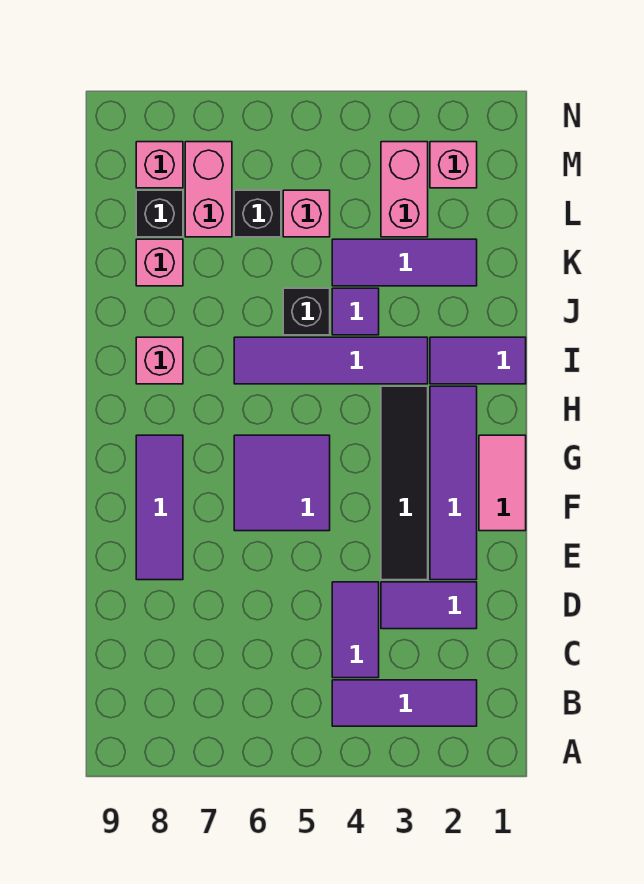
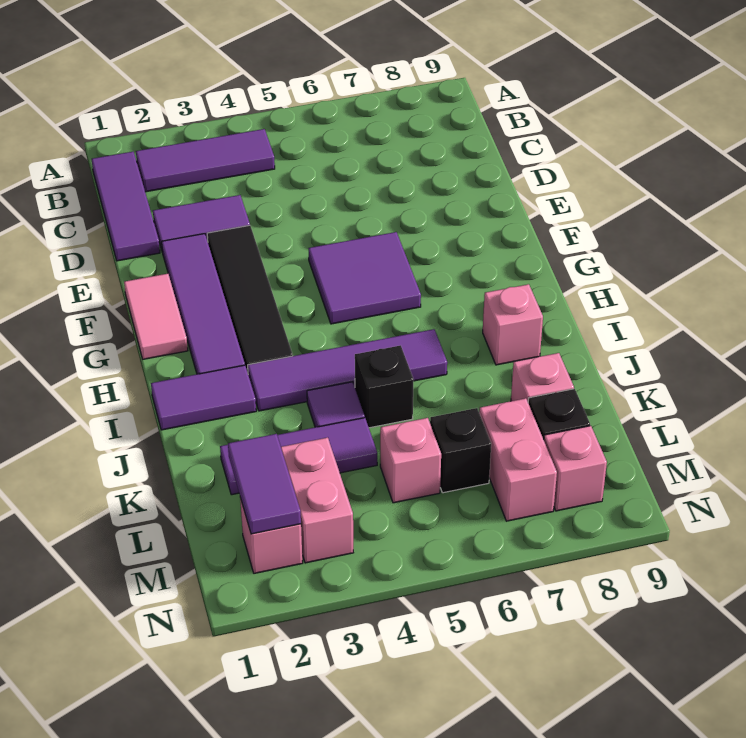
purple 1x2 tile [332,582,379,678] -> purple 1x2 tile moved to [228,434,301,534]
purple 1x3 tile [136,435,183,580] -> purple 1x3 tile moved to [92,152,160,261]

